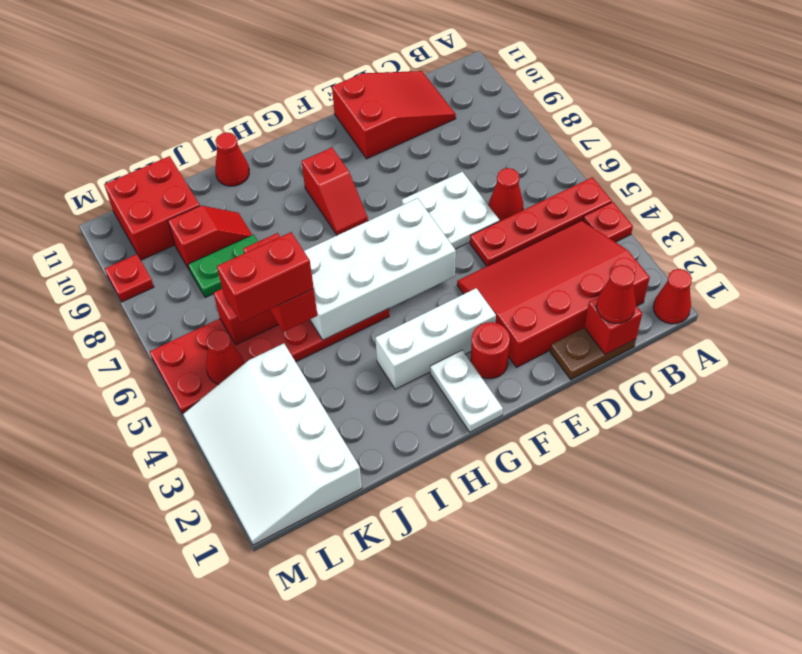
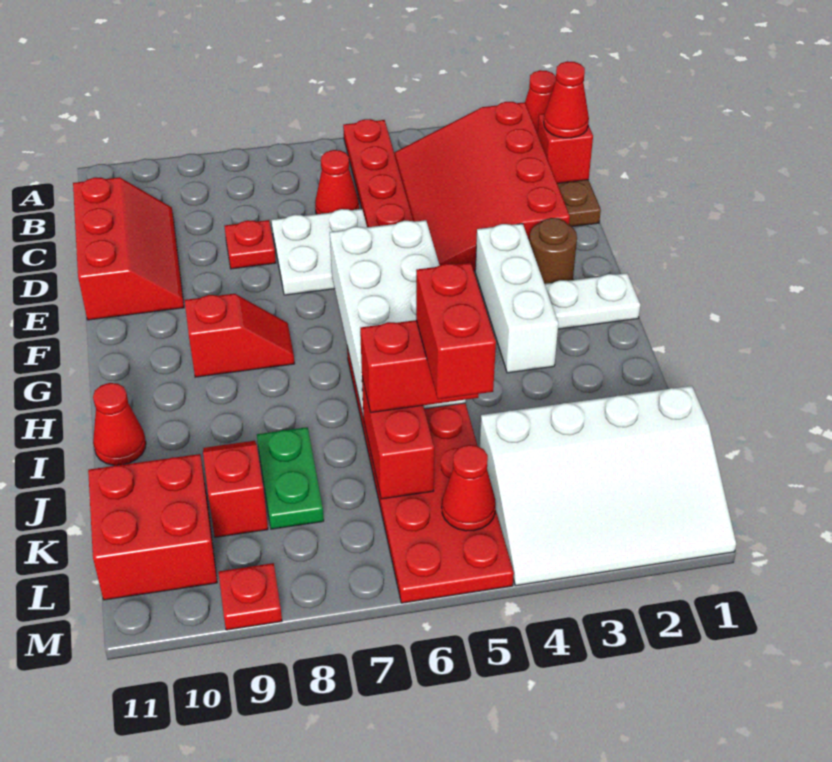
red 1x1 plate [583,202,633,242] -> red 1x1 plate moved to [224,220,276,269]
red 2x3 slope [332,71,456,159] -> red 2x3 slope turned to [73,177,184,320]
red 1x1 round brick [471,322,510,379] -> brown 1x1 round brick [529,218,577,284]

